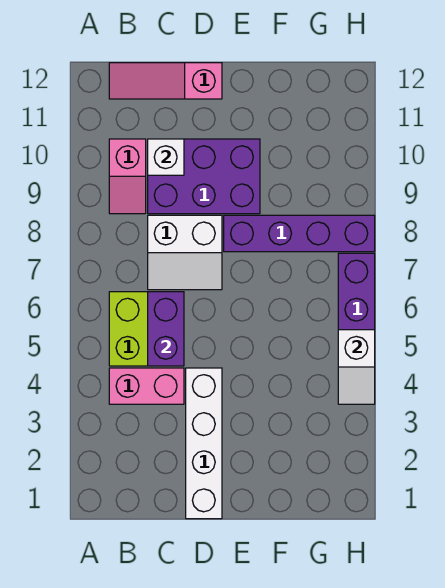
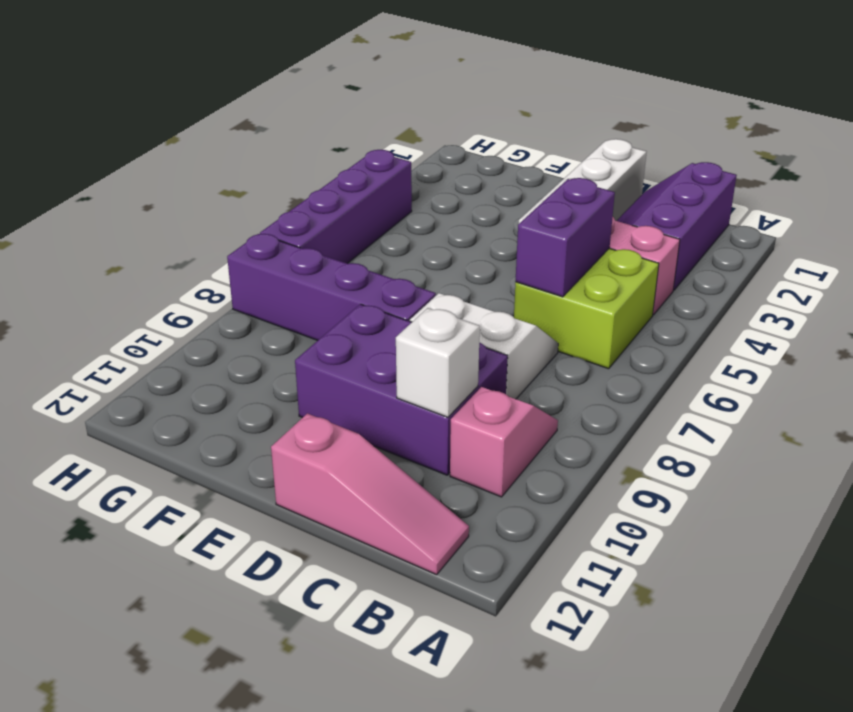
none -> purple 2x3 slope [617,162,737,290]
white 1x2 slope [338,330,375,404] -> none

